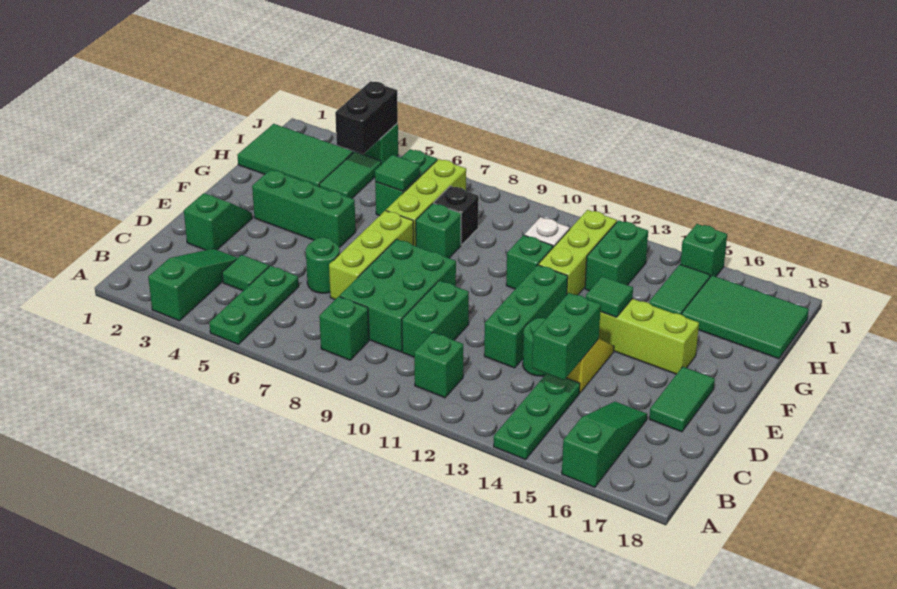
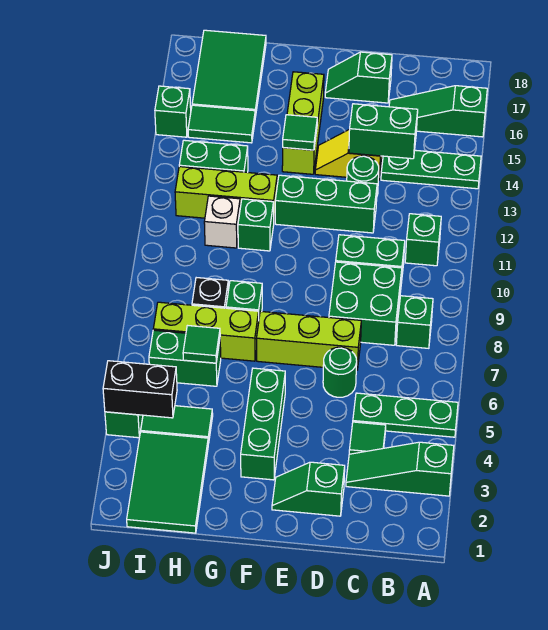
green 2x3 brick [340,239,456,352] -> green 2x2 brick [329,262,402,345]
green 1x2 tile [649,367,715,432] -> green 1x2 slope [325,52,392,103]

